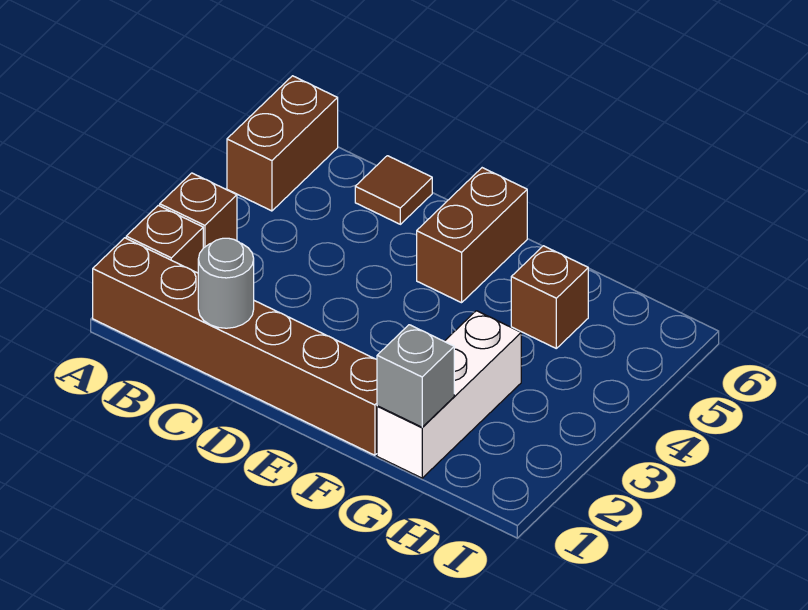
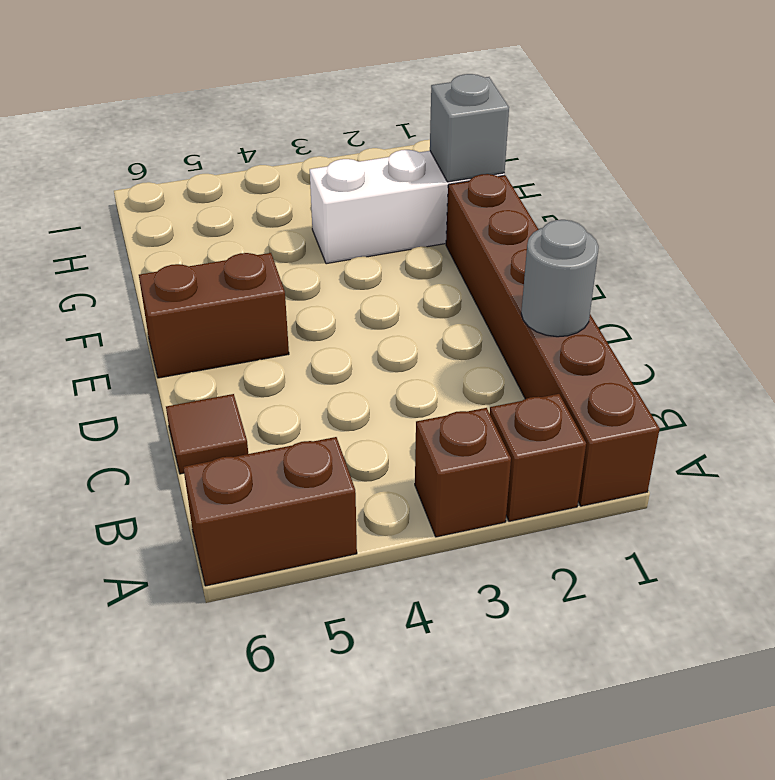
brown 1x1 brick [511,246,588,348] -> none

